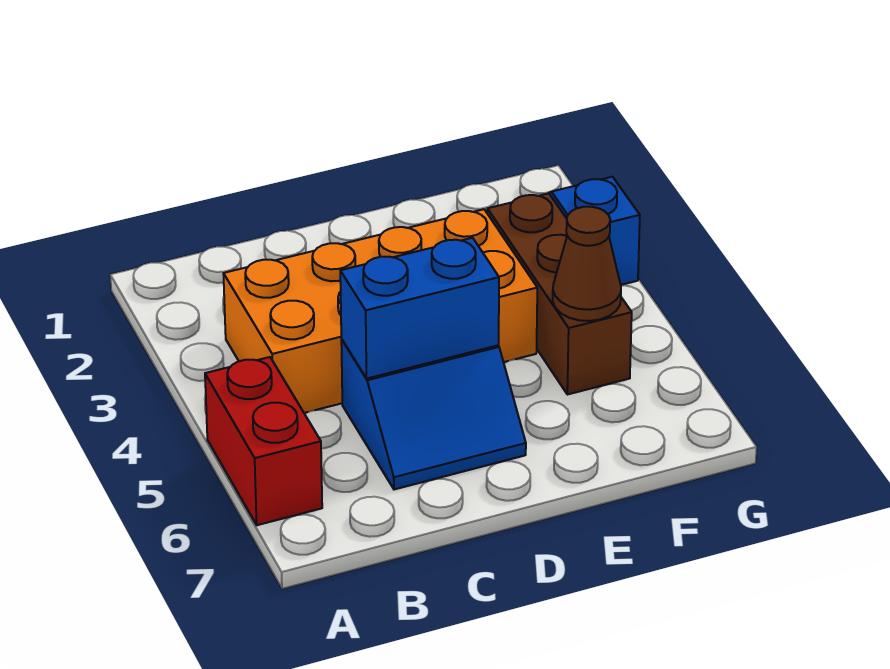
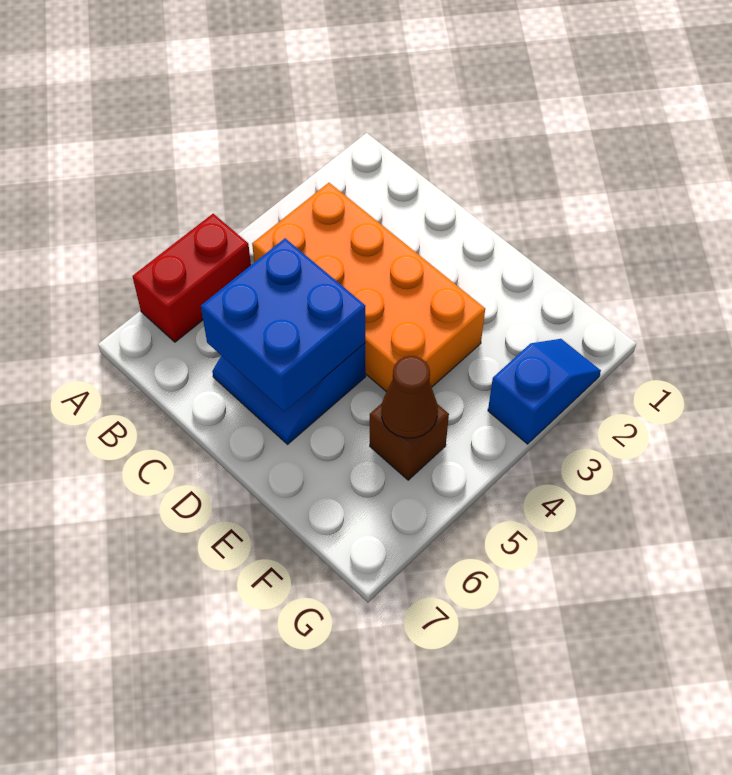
blue 1x2 brick [340,238,499,379] -> blue 2x2 brick [201,238,365,412]
brown 1x3 brick [487,193,632,395] -> brown 1x1 brick [370,403,449,480]

